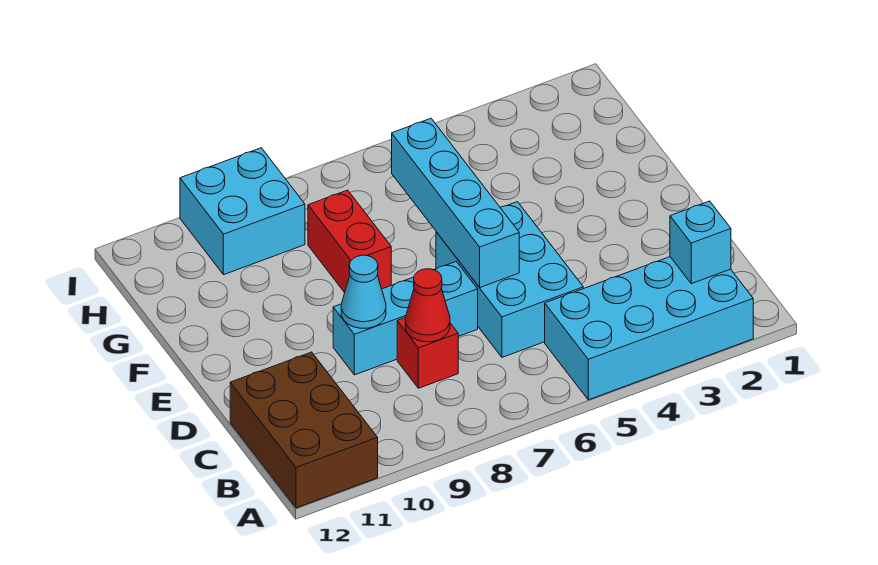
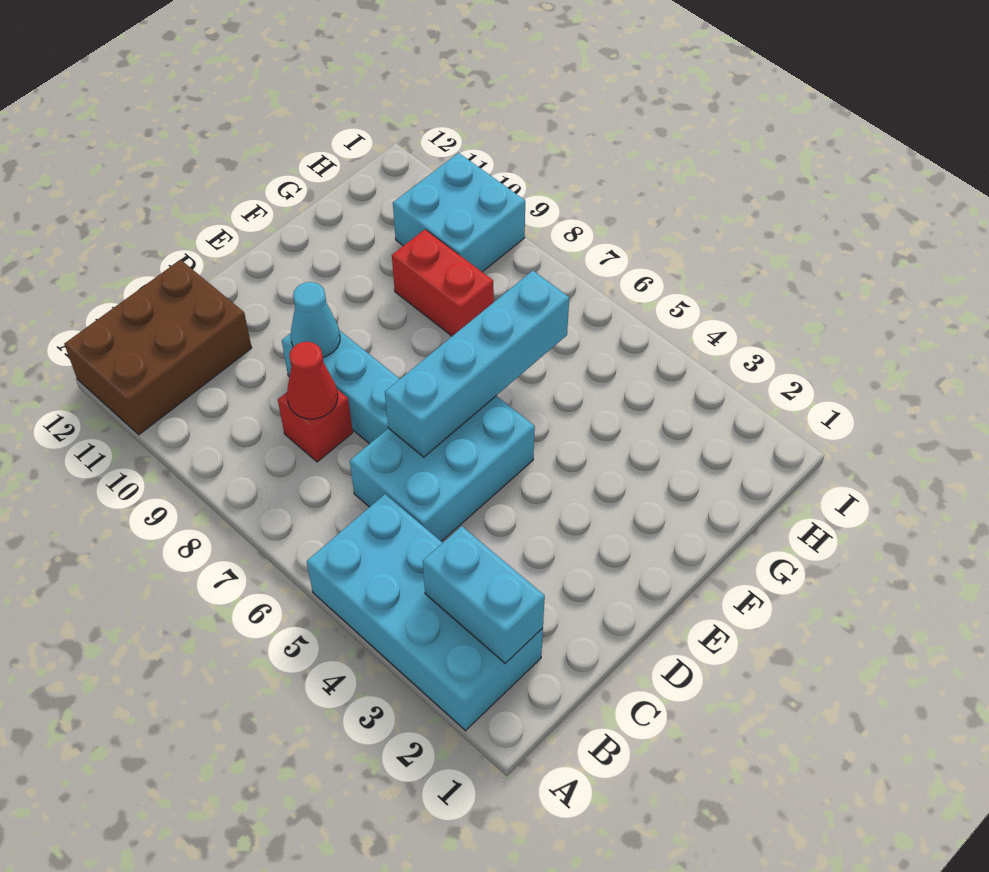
cyan 1x1 brick [670,201,731,284] -> cyan 1x2 brick [423,526,545,663]
red 1x2 brick [308,190,391,293] -> red 1x2 brick turned to [392,230,494,336]

